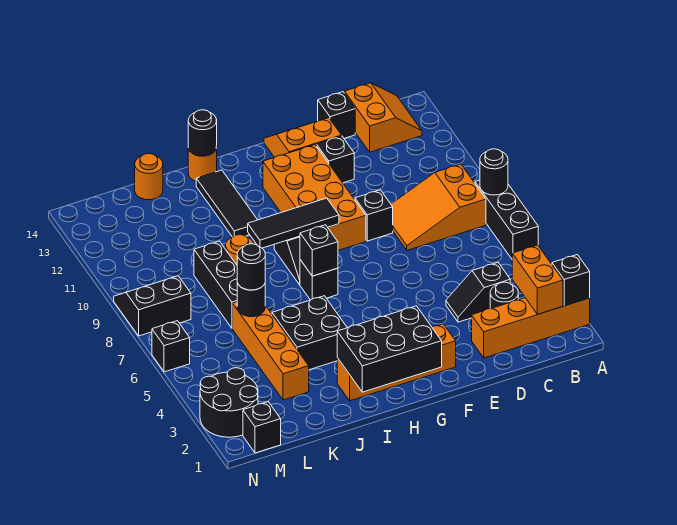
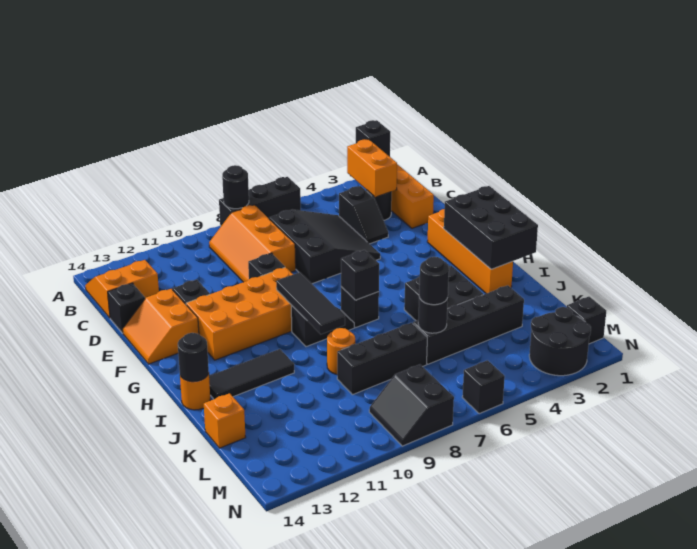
orange 1x2 brick [512,245,563,314] -> orange 1x2 brick turned to [347,139,397,197]
orange 2x3 slope [391,164,486,250] -> orange 2x3 slope turned to [209,205,296,282]
none -> black 3x3 slope [269,210,380,284]
orange 1x4 brick [232,302,309,400] -> black 1x4 brick [413,285,524,364]
orange 1x1 round brick [135,154,163,200] -> orange 1x1 brick [204,393,246,448]

